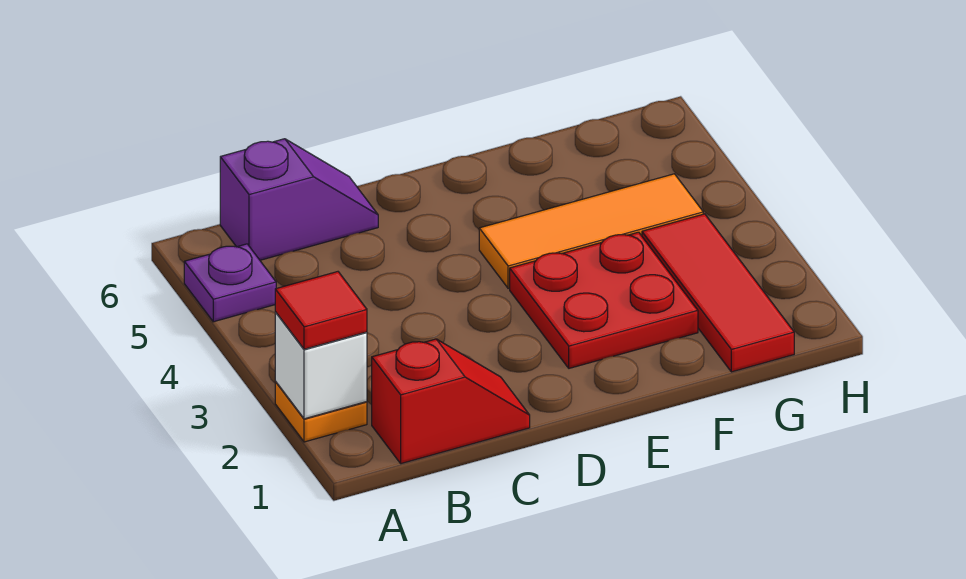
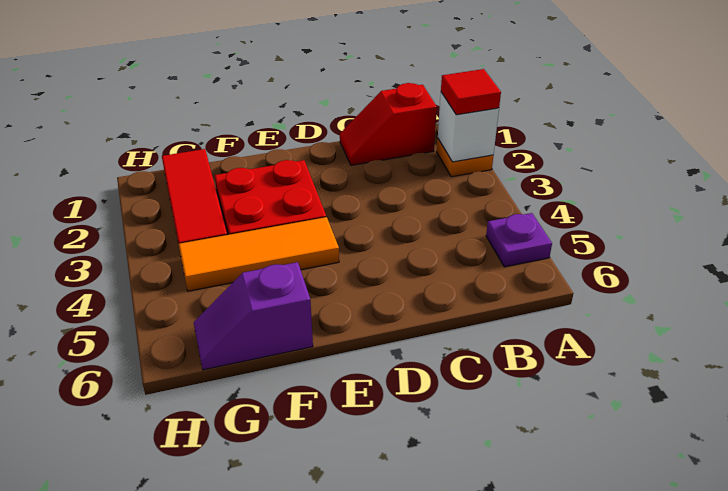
purple 1x2 slope [220,139,378,260] -> purple 1x2 slope moved to [194,262,313,370]

